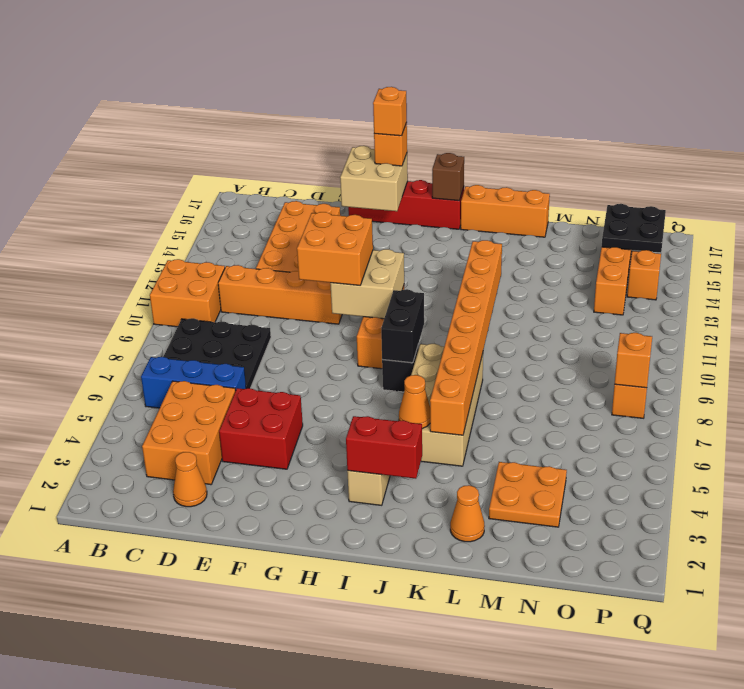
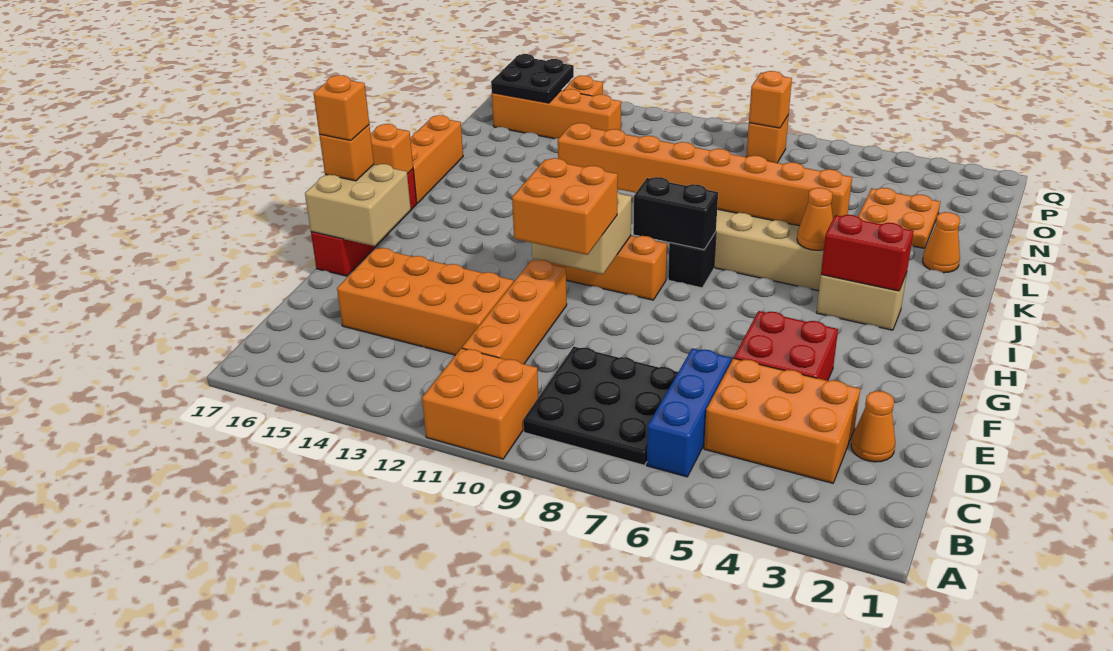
red 1x2 brick [346,416,422,479] -> red 1x2 brick turned to [821,215,914,291]
brown 1x1 brick [432,153,464,201] -> orange 1x1 brick [371,124,413,174]

